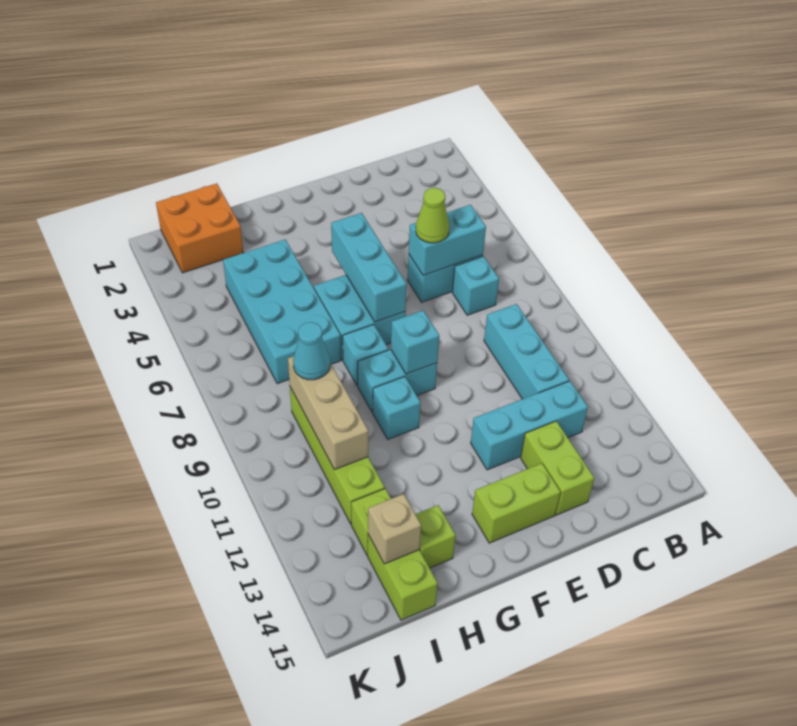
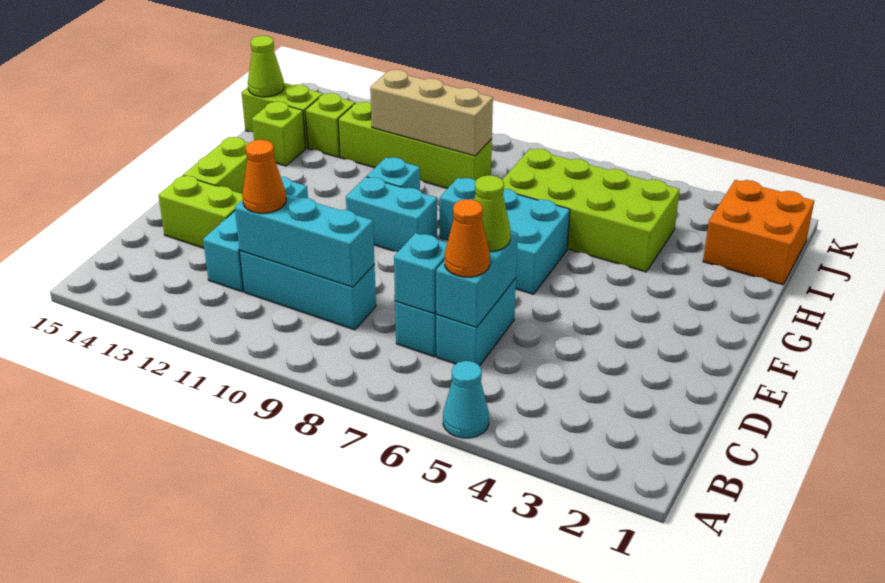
none -> orange 1x1 cone [445,199,490,277]
none -> orange 1x1 cone [242,140,286,213]
cyan 1x3 brick [331,213,407,322] -> cyan 1x3 brick moved to [235,194,375,287]
cyan 1x2 brick [358,349,437,412] -> cyan 1x2 brick turned to [346,177,437,252]
cyan 1x1 brick [391,310,439,374] -> cyan 1x1 brick moved to [394,233,447,314]
cyan 2x4 brick [223,240,341,384] -> lime 2x4 brick [502,149,680,272]
cyan 1x1 cone [293,322,330,380] -> cyan 1x1 cone moved to [443,361,489,438]
tan 1x1 brick [368,494,421,564] -> none
none -> lime 1x1 cone [248,36,284,97]

